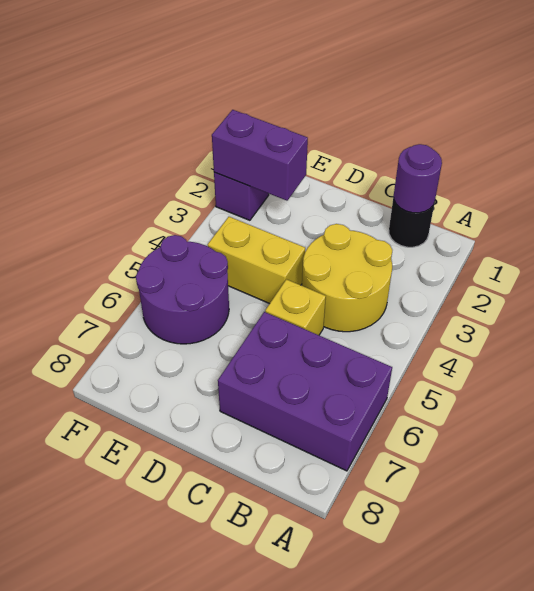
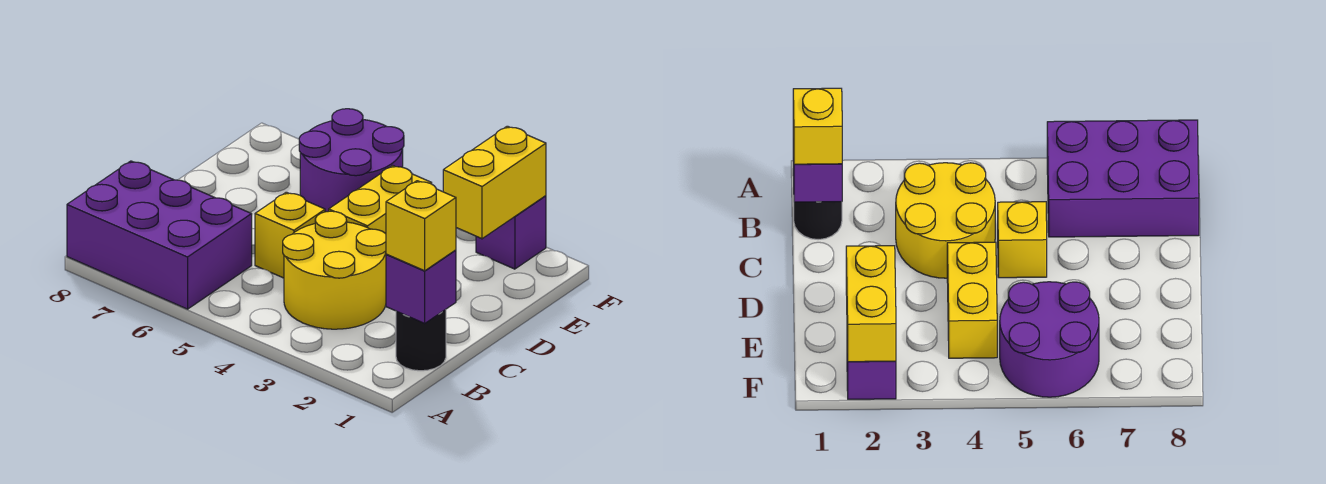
purple 2x3 brick [218,312,392,471] -> purple 2x3 brick turned to [67,161,252,309]
purple 1x1 round brick [394,144,442,213] -> purple 1x1 brick [386,250,456,323]
none -> yellow 1x1 brick [386,181,456,271]
purple 1x2 brick [212,110,308,201] -> yellow 1x2 brick [443,126,546,239]

